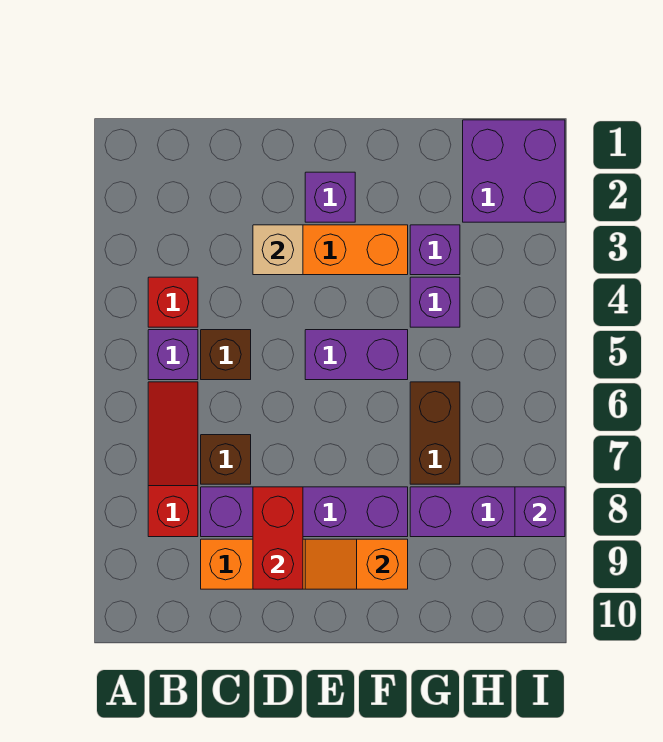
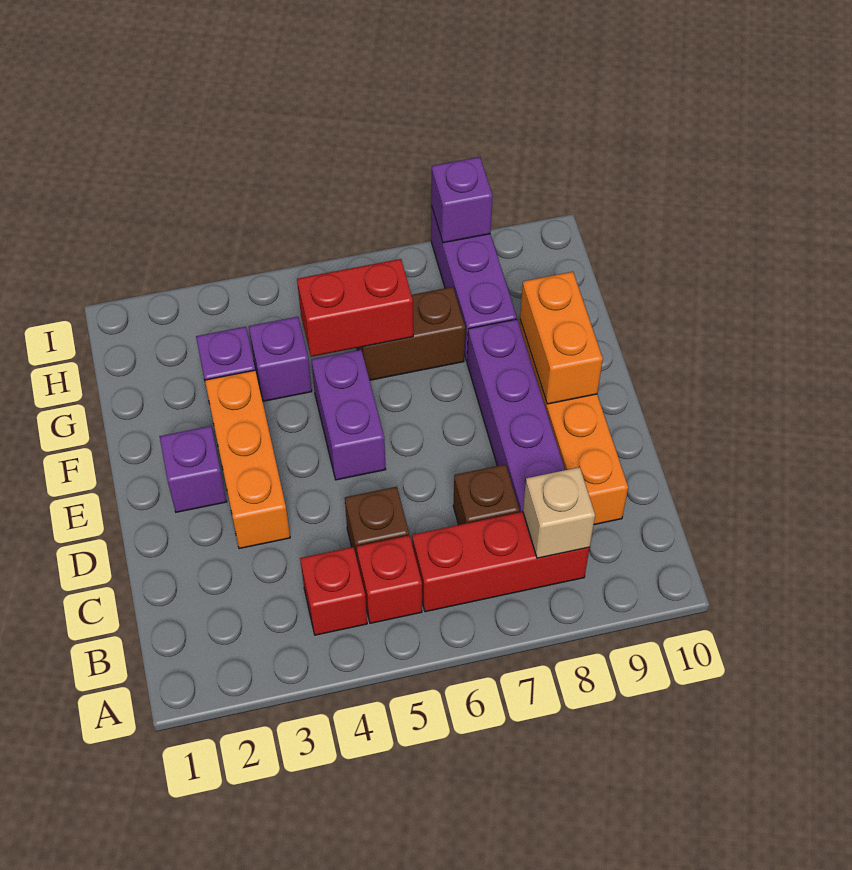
purple 1x1 brick [148,330,198,380] -> red 1x1 brick [357,535,422,623]
red 1x3 slope [148,382,198,537] -> red 1x3 brick [412,512,589,612]
tan 1x1 brick [253,225,303,275] -> tan 1x1 brick moved to [523,467,595,558]
red 1x2 brick [253,487,303,589] -> red 1x2 brick moved to [297,259,413,357]
orange 1x2 slope [305,539,408,589] -> orange 1x2 brick [520,272,603,404]
purple 2x2 brick [463,120,565,222] -> none

